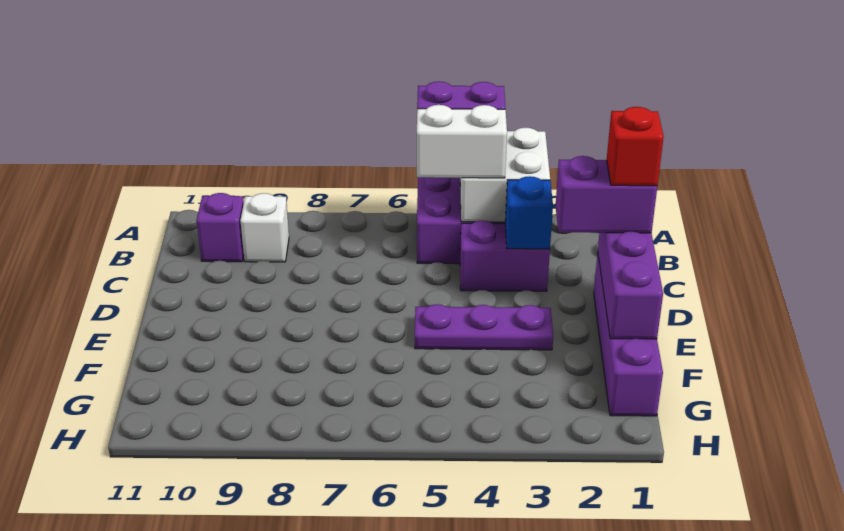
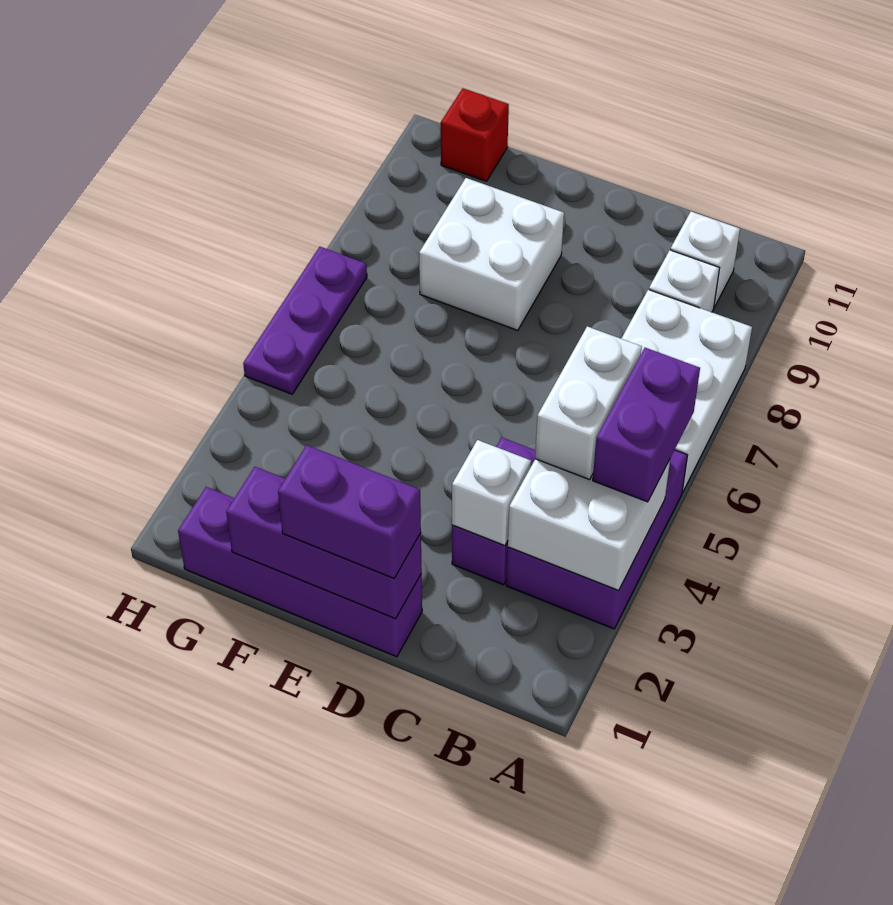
none -> white 2x3 brick [621,290,752,493]
purple 1x1 brick [196,193,244,262] -> white 1x1 brick [671,212,740,307]
blue 1x1 brick [505,176,553,249] -> white 1x1 brick [452,440,531,546]
purple 1x2 brick [556,156,657,233] -> purple 1x2 brick turned to [278,445,421,579]
red 1x1 brick [607,107,664,186] -> red 1x1 brick moved to [441,88,509,181]
purple 1x3 plate [415,304,553,350] -> purple 1x3 plate moved to [243,247,367,394]
none -> white 2x2 brick [419,178,564,330]

